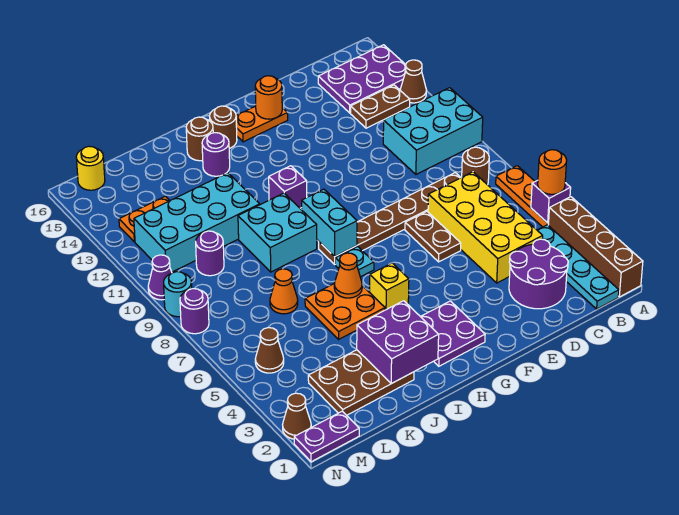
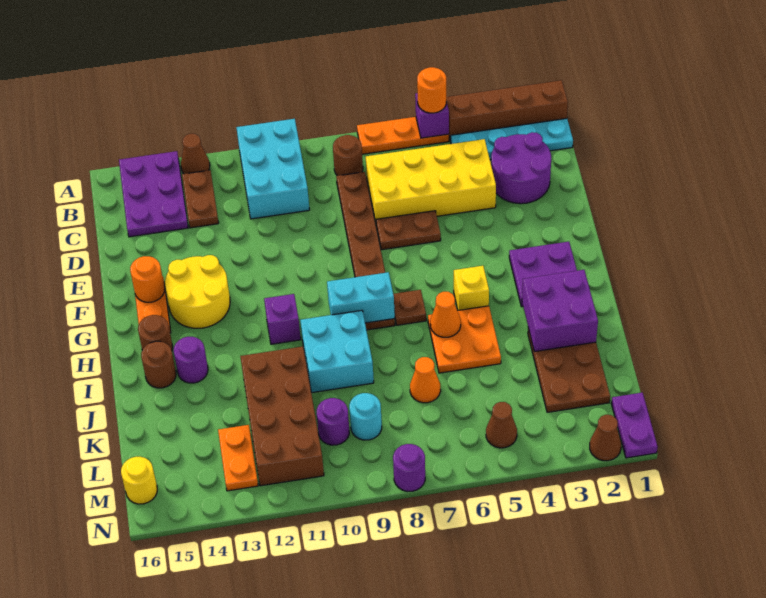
none -> yellow 2x2 round brick [165,255,230,328]
cyan 1x1 plate [335,247,374,277] -> brown 1x1 plate [393,290,426,325]
cyan 2x4 brick [134,173,260,272] -> brown 2x4 brick [240,347,324,486]
cyan 1x1 round brick [164,272,192,317] -> cyan 1x1 round brick moved to [349,393,382,440]
purple 1x1 cone [148,255,172,300] -> none

